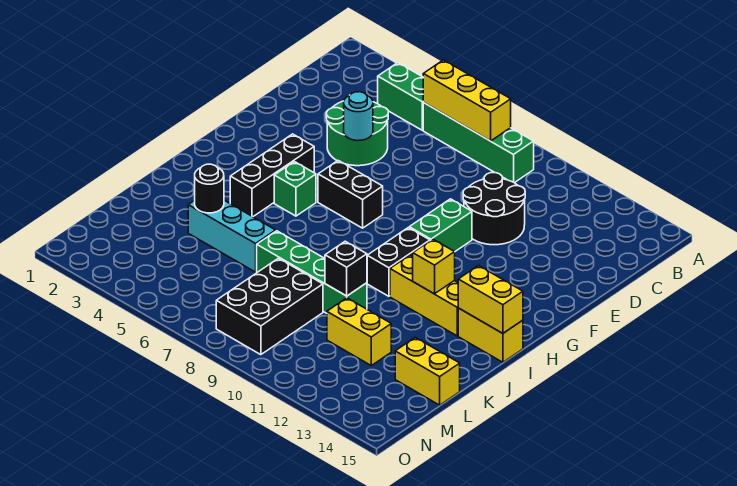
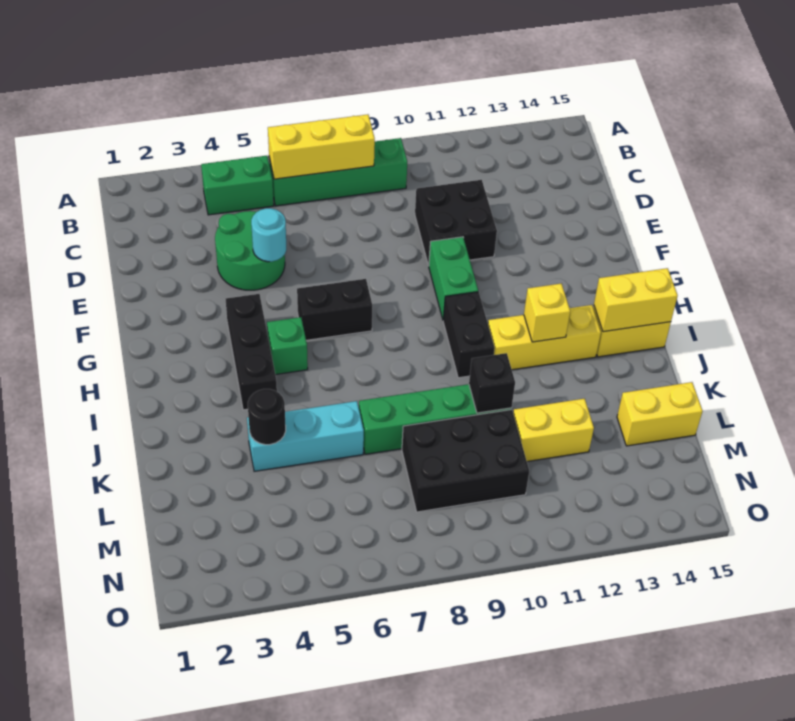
black 2x2 round brick [463,173,525,245] -> black 2x2 brick [415,180,497,266]
black 2x3 brick [216,258,323,355] -> black 2x3 brick turned to [402,410,529,512]

